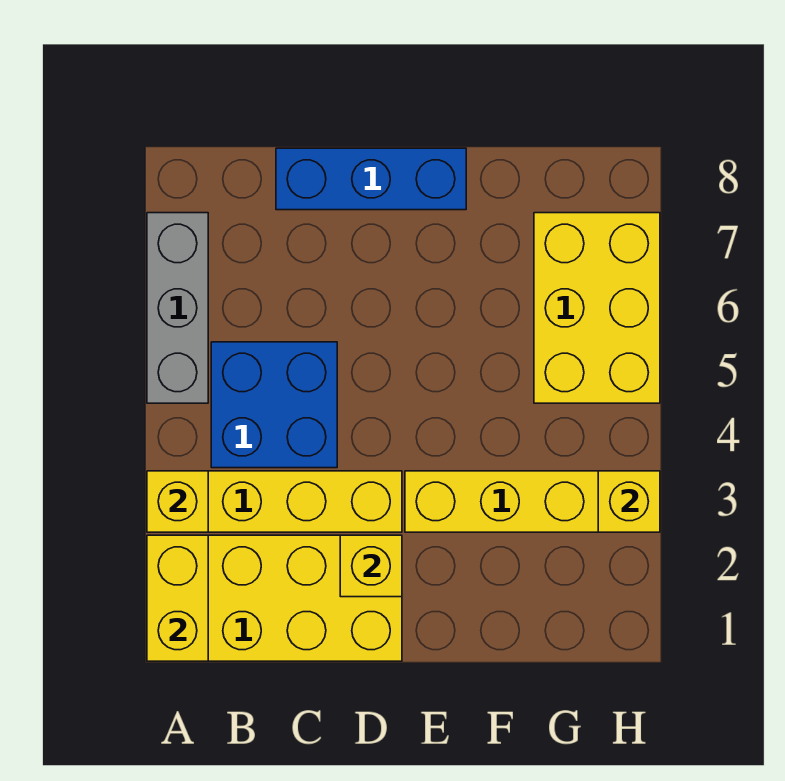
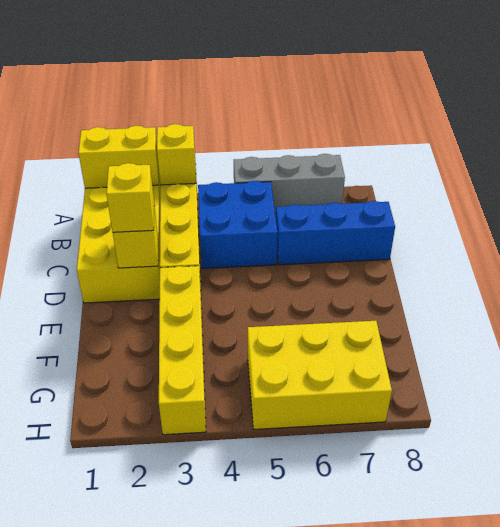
blue 1x3 brick [276,148,466,210] -> blue 1x3 brick turned to [276,201,395,265]
yellow 1x1 brick [598,471,660,532] -> yellow 1x1 brick moved to [106,163,154,232]

